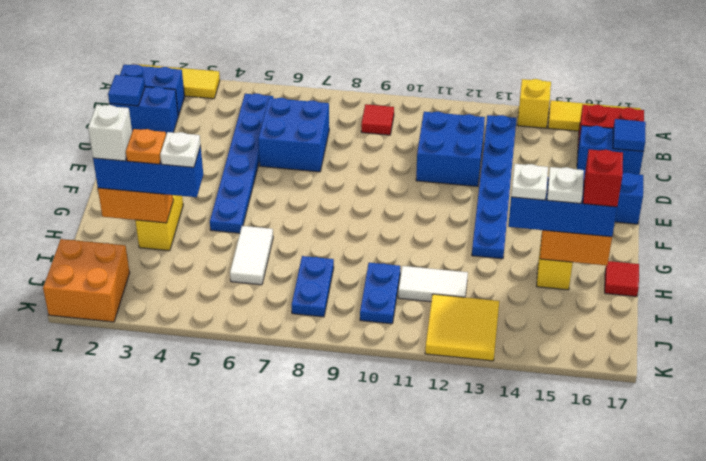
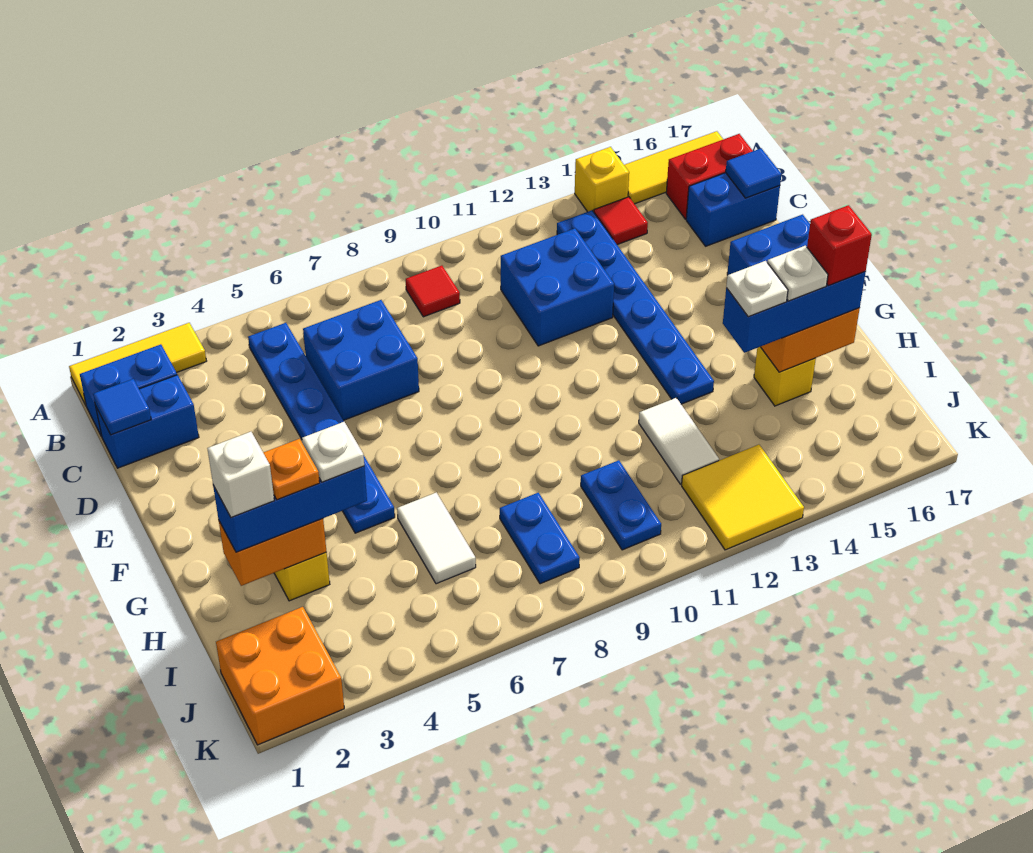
red 1x1 tile [605,261,639,297] -> red 1x1 tile moved to [594,197,648,245]
white 1x2 tile [398,266,468,302] -> white 1x2 tile turned to [639,398,719,484]

